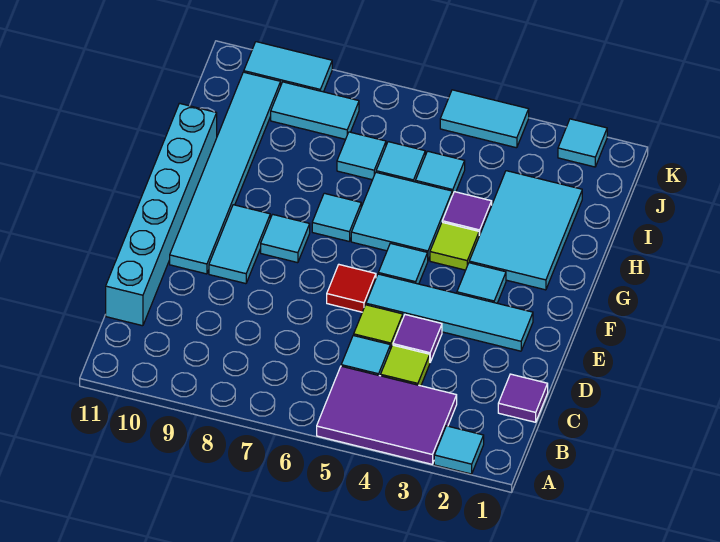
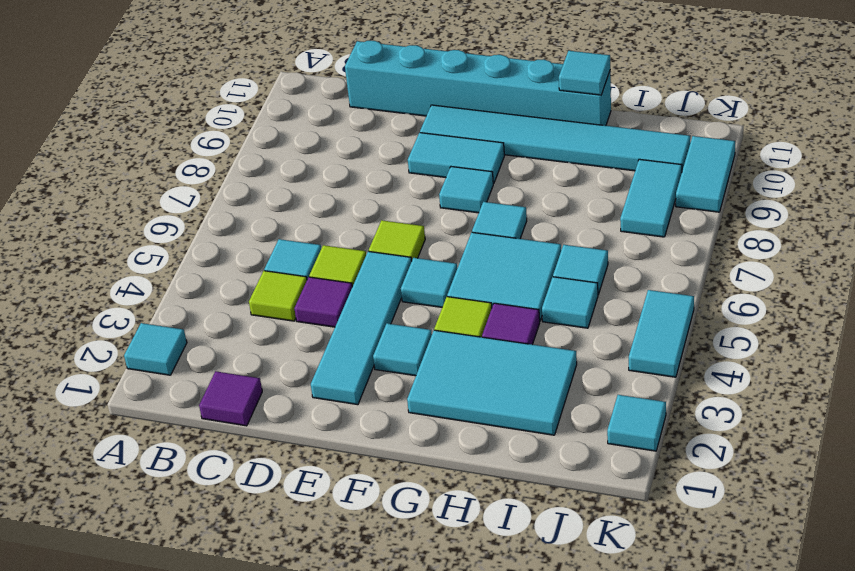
purple 2x3 tile [317,366,457,464] -> none
red 1x1 tile [327,265,376,312] -> lime 1x1 tile [369,220,425,261]
cyan 1x1 tile [337,132,386,180] -> cyan 1x1 tile moved to [559,51,610,95]

